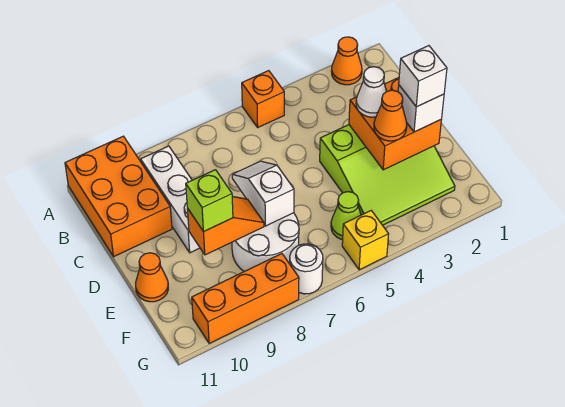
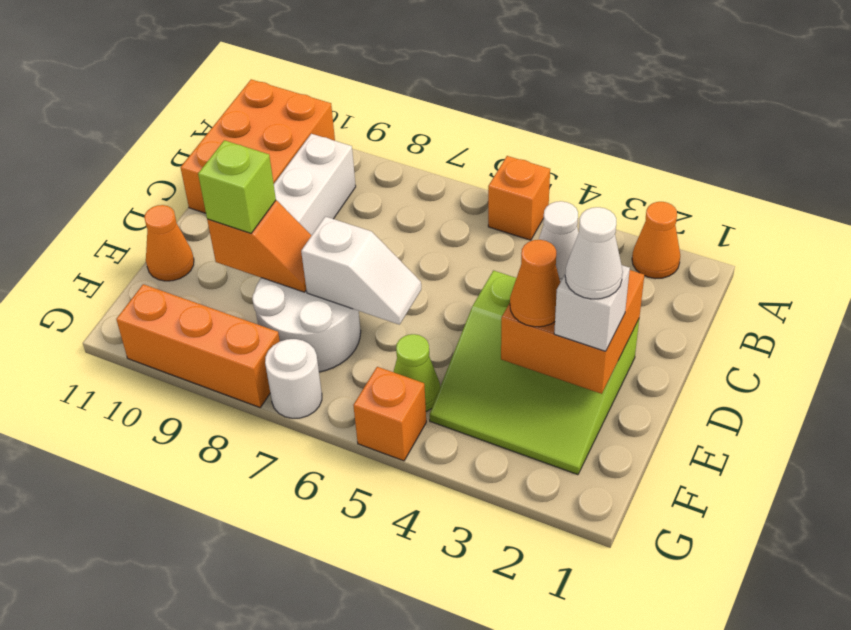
white 1x2 slope [232,161,294,226] -> white 1x2 slope turned to [301,216,421,325]
white 1x1 brick [399,46,447,107] -> white 1x1 cone [565,207,623,299]
yellow 1x1 brick [342,211,389,270] -> orange 1x1 brick [353,367,426,461]

